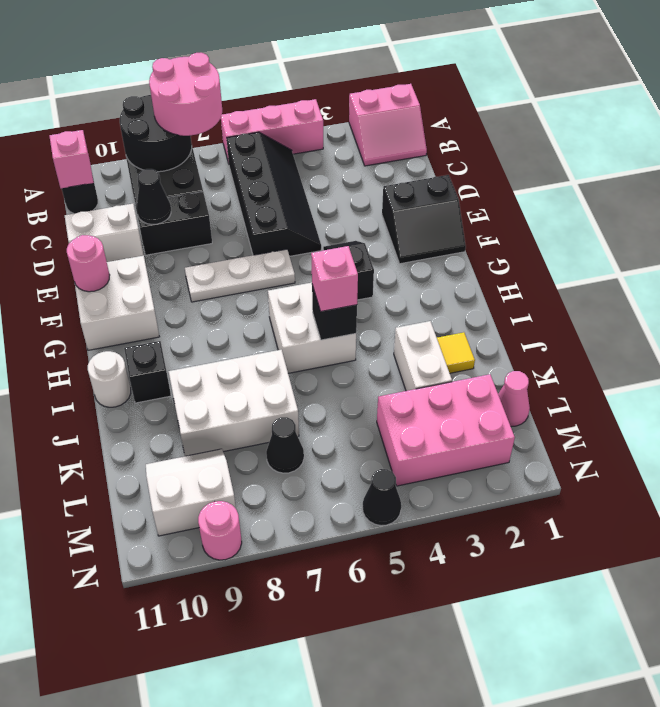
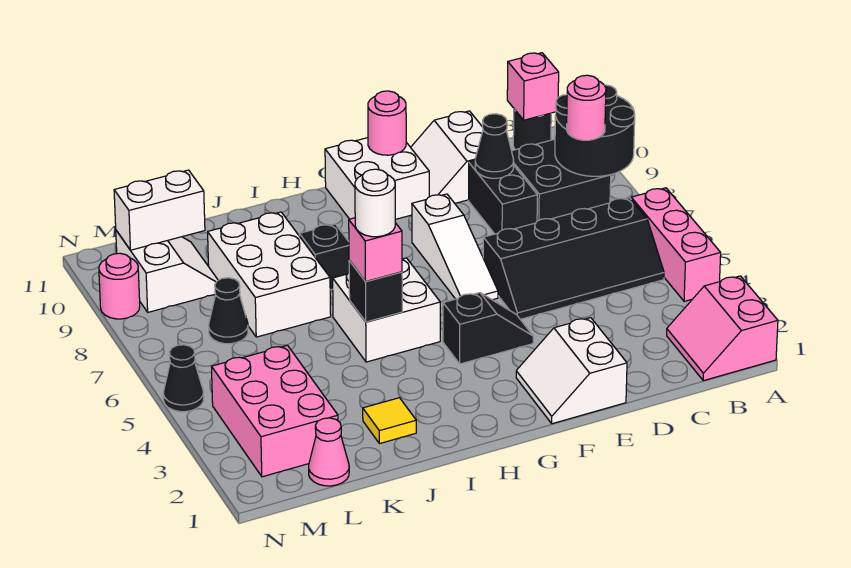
pink 2x2 round brick [149,53,222,136] -> pink 1x1 round brick [567,75,606,140]
black 2x2 slope [382,175,466,264] -> white 2x2 slope [516,318,627,424]
white 1x3 plate [185,249,295,302] -> white 1x3 slope [412,194,498,300]
black 1x1 brick [124,341,171,403] -> black 1x1 brick moved to [299,224,349,290]
white 1x1 round brick [88,351,131,407] -> white 1x1 round brick moved to [355,169,395,237]
white 1x2 brick [394,321,452,391] -> white 1x2 brick moved to [114,170,205,250]

